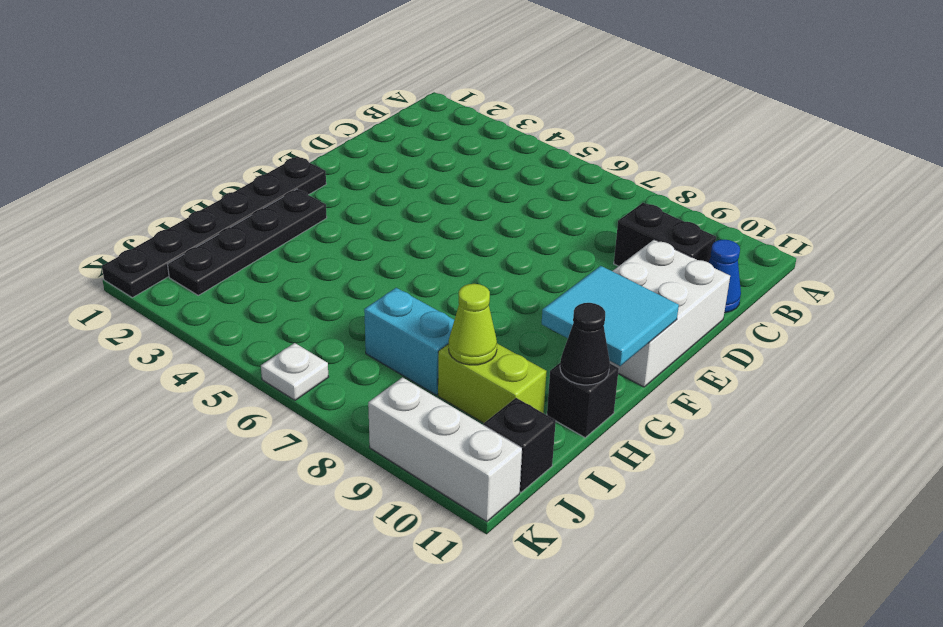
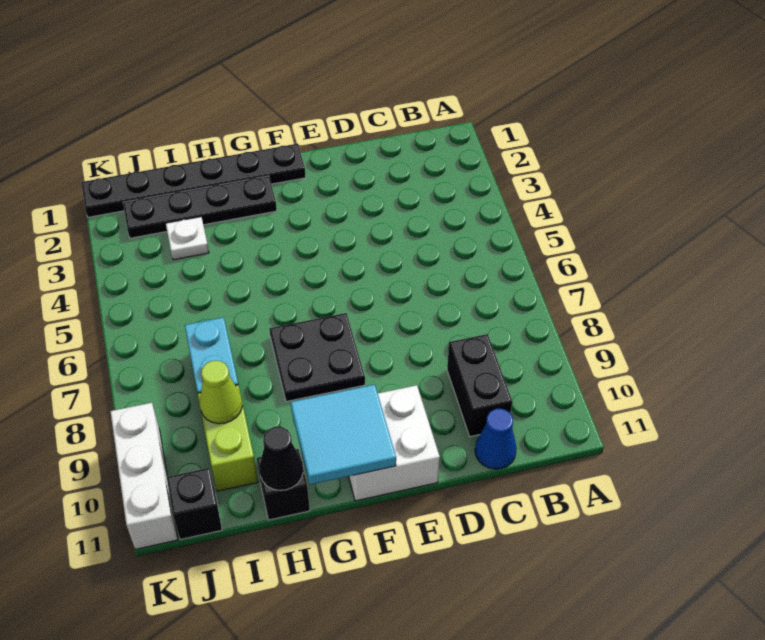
white 2x3 brick [610,240,730,387] -> white 2x2 brick [349,385,440,501]
none -> black 2x2 plate [269,313,365,402]
white 1x1 plate [261,343,328,400] -> white 1x1 plate moved to [166,217,209,260]

